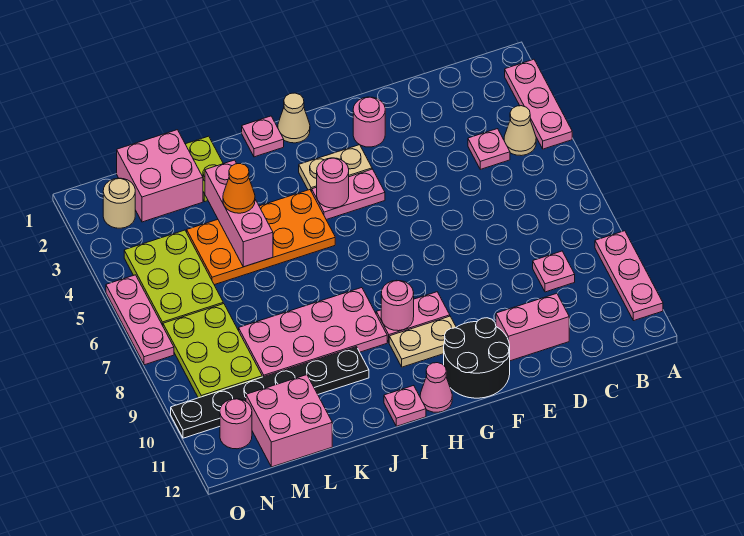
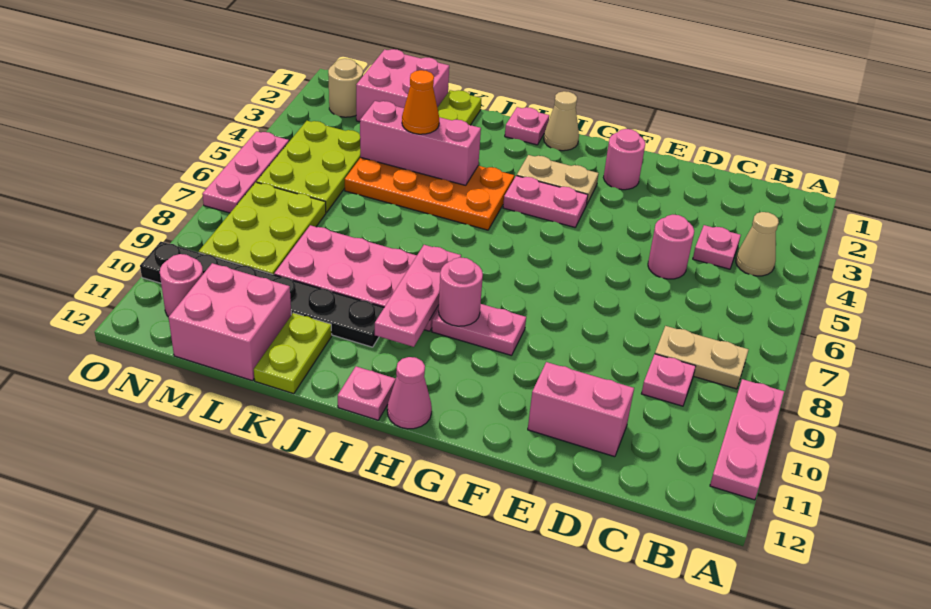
pink 1x3 plate [505,59,572,149] -> pink 1x3 plate moved to [375,245,461,347]
black 2x2 round brick [444,318,510,398] -> none
tan 1x2 plate [389,316,456,367] -> tan 1x2 plate moved to [655,326,749,389]
pink 1x1 round brick [317,158,349,208] -> pink 1x1 round brick moved to [648,215,694,279]
pink 1x3 brick [205,160,273,267] -> pink 1x3 brick turned to [360,101,481,185]
none -> lime 1x2 plate [254,313,332,394]

